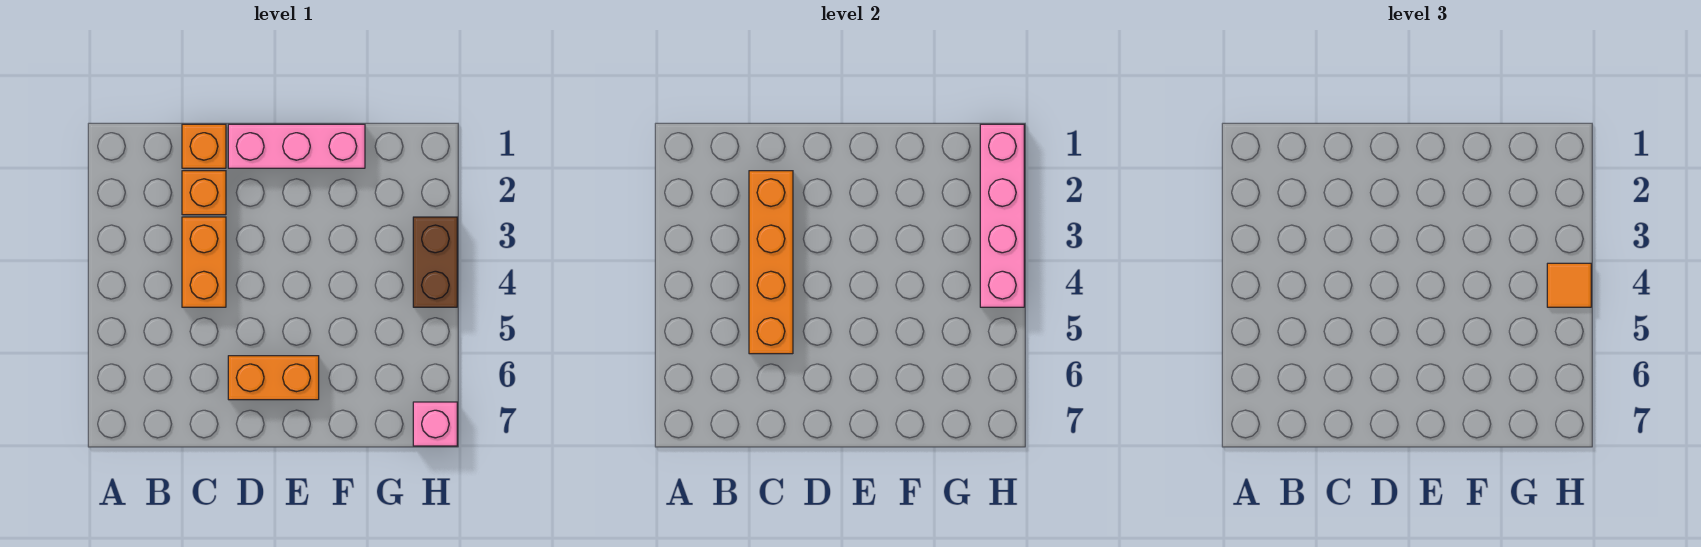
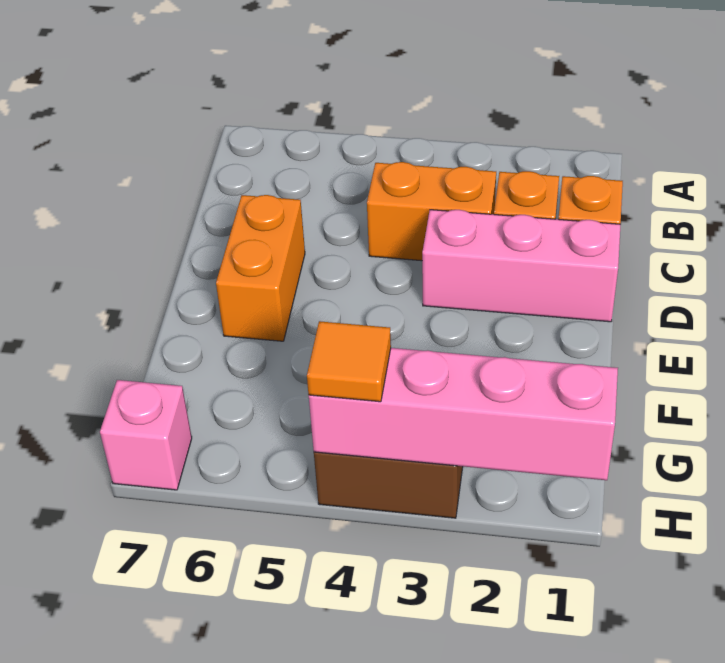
orange 1x4 brick [749,171,793,354] -> none
pink 1x3 brick [228,124,365,168] -> pink 1x3 brick turned to [422,210,621,322]

